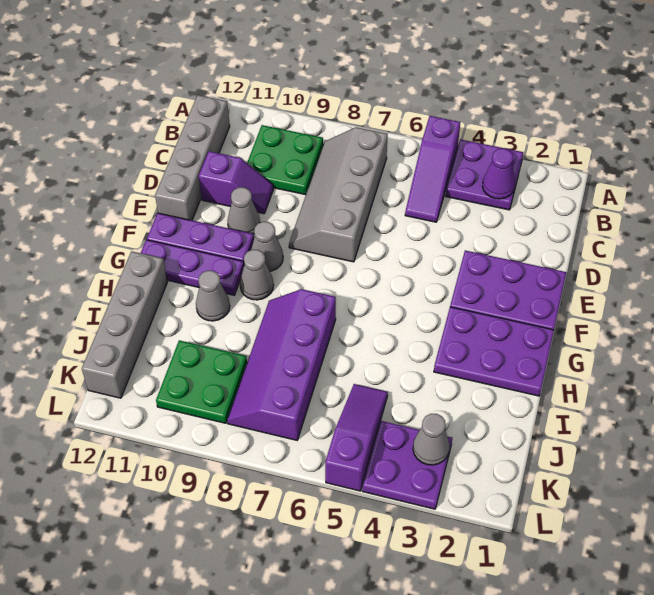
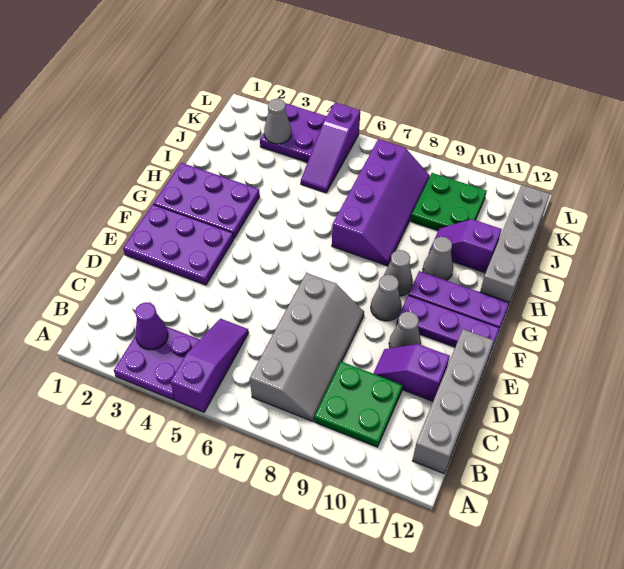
none -> purple 1x2 slope [429,219,502,273]

